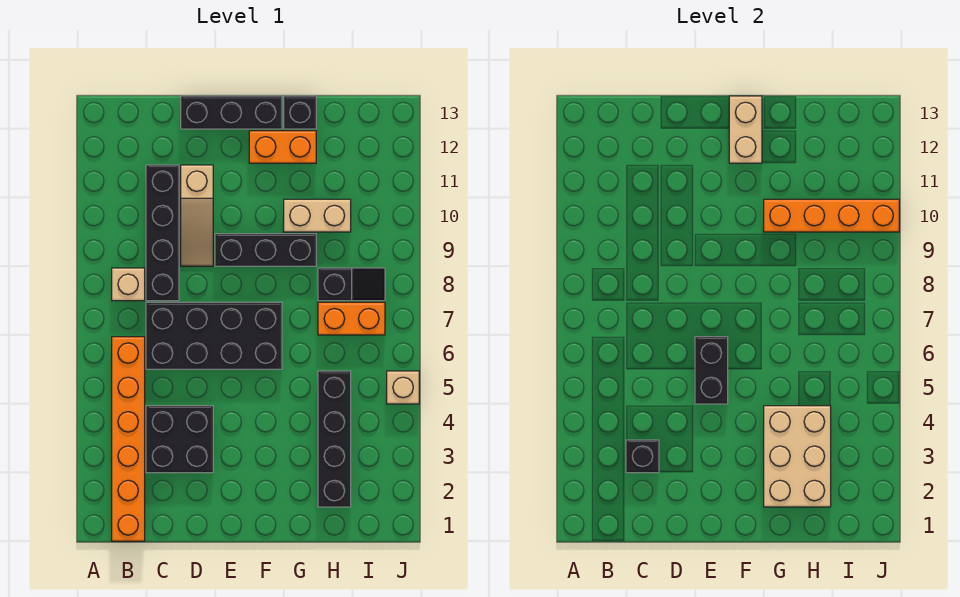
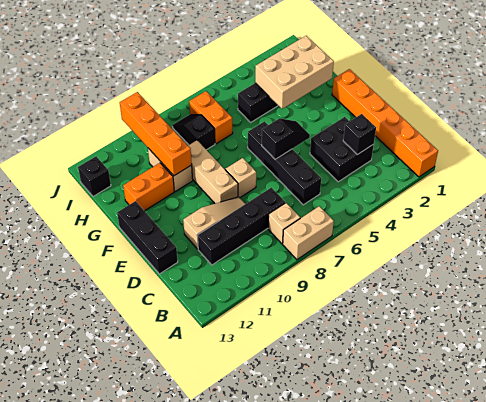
orange 1x6 brick [112,337,145,541] -> orange 1x6 brick turned to [332,69,438,177]
black 2x4 brick [146,302,282,369] -> black 1x4 brick [248,121,321,205]
black 1x2 brick [695,337,728,404] -> black 1x2 slope [262,118,310,159]
black 1x3 brick [215,234,316,266] -> tan 1x3 brick [188,140,238,204]
orange 1x2 brick [249,131,316,163] -> orange 1x2 brick turned to [123,163,174,211]
tan 1x2 brick [729,96,762,163] -> tan 1x2 brick moved to [283,206,334,260]
black 1x1 brick [284,96,316,129] -> black 1x1 brick moved to [78,156,111,196]
tan 1x1 brick [387,371,419,404] -> tan 1x1 brick moved to [225,158,256,198]

